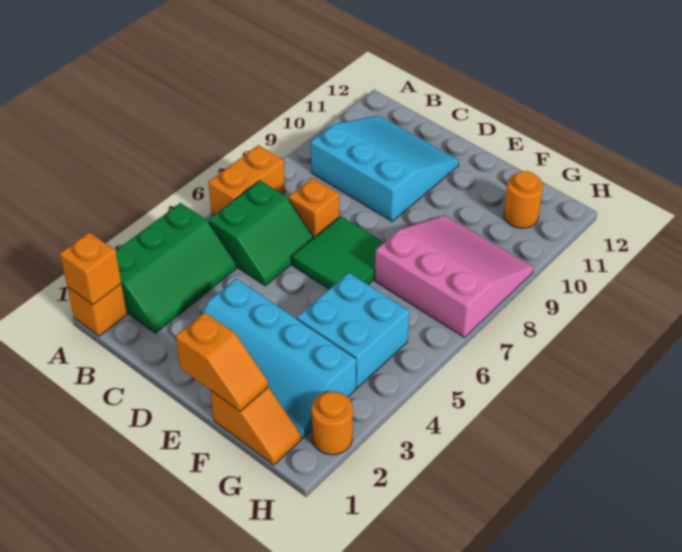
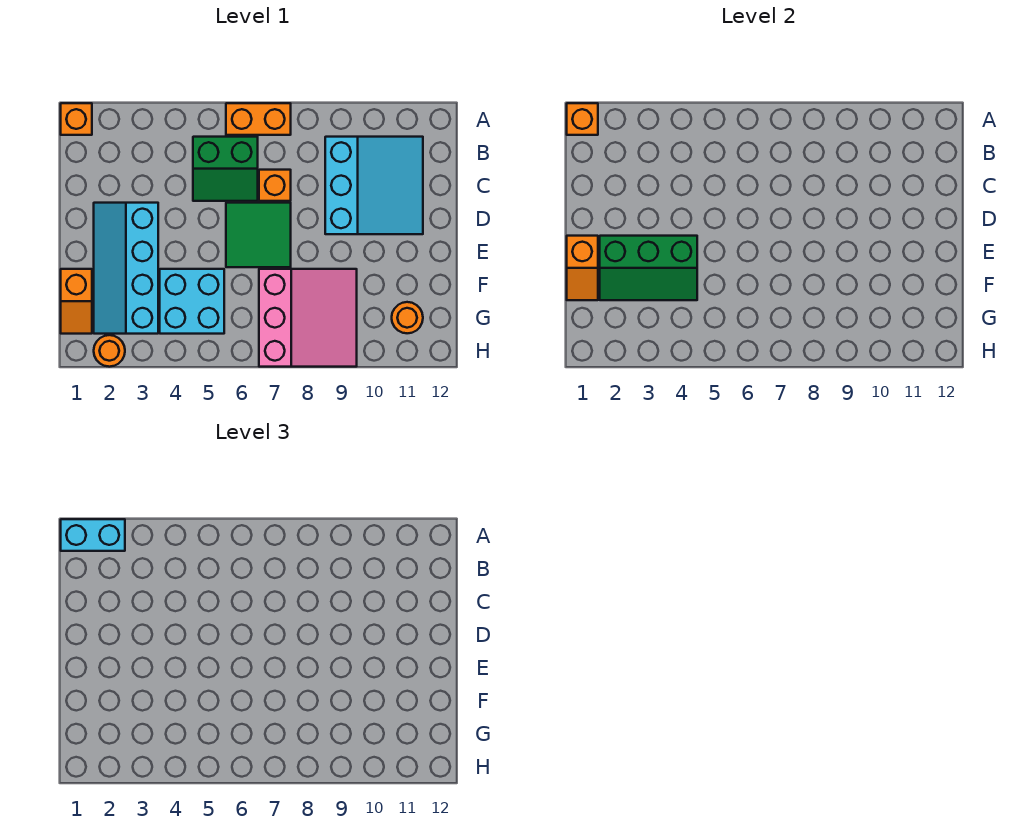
none -> cyan 1x2 brick [61,519,125,551]
green 2x3 slope [116,203,236,333] -> green 2x3 slope moved to [600,236,697,300]

